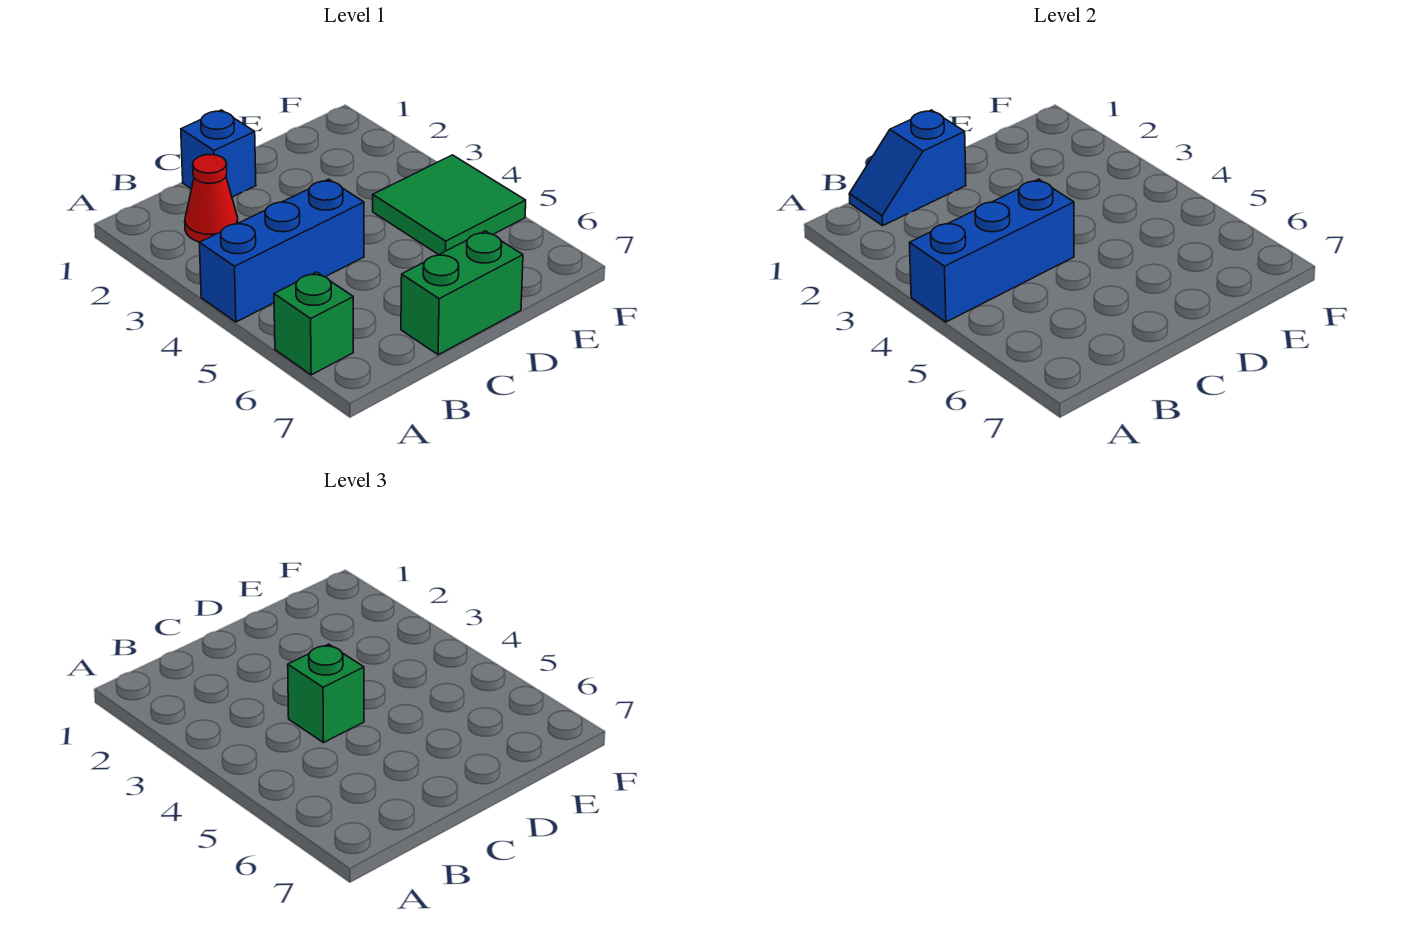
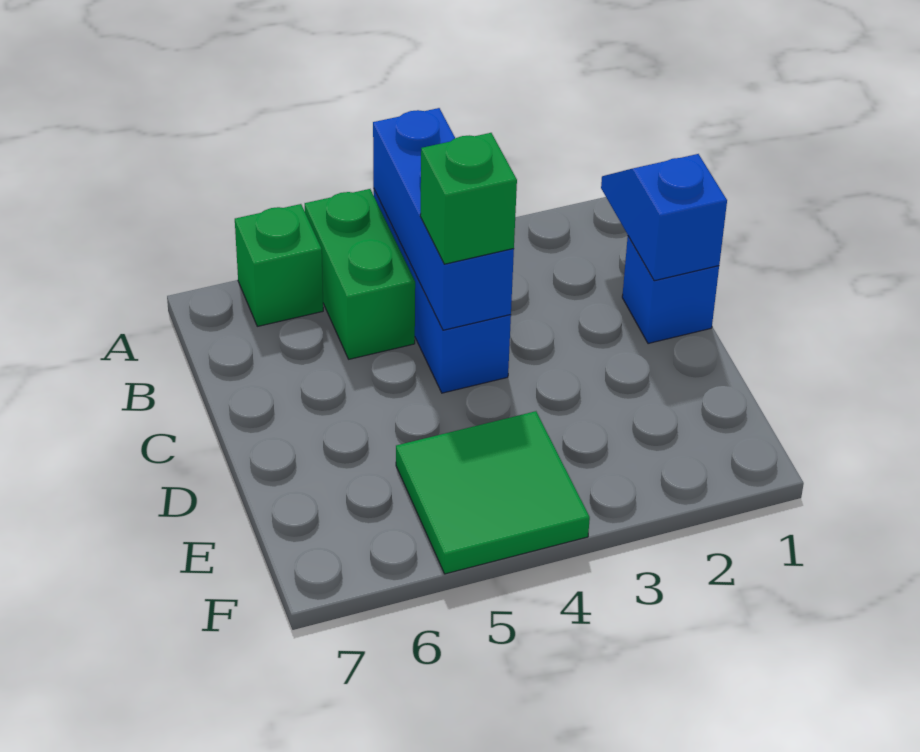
red 1x1 cone [185,155,238,242] -> none
green 1x2 brick [401,231,523,355] -> green 1x2 brick moved to [305,189,415,359]

